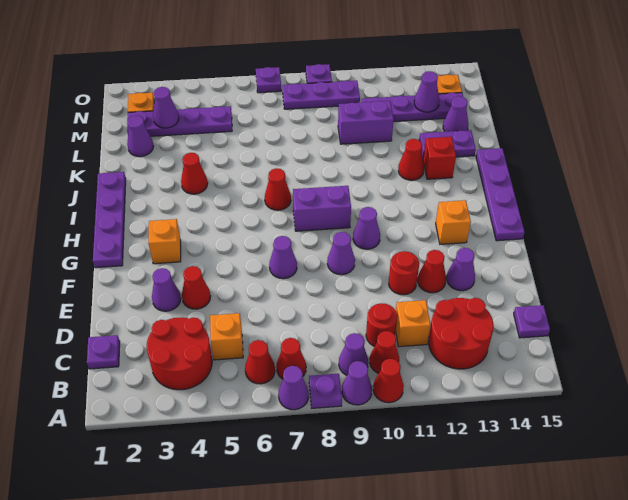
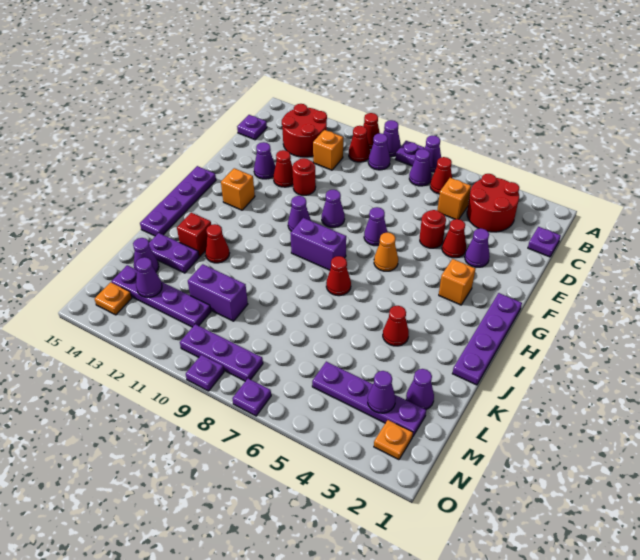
red 1x1 cone [276,338,306,379] -> purple 1x1 cone [409,149,432,186]
red 1x1 round brick [366,303,397,346] -> red 1x1 round brick moved to [420,210,446,248]
none -> orange 1x1 cone [374,232,398,271]

